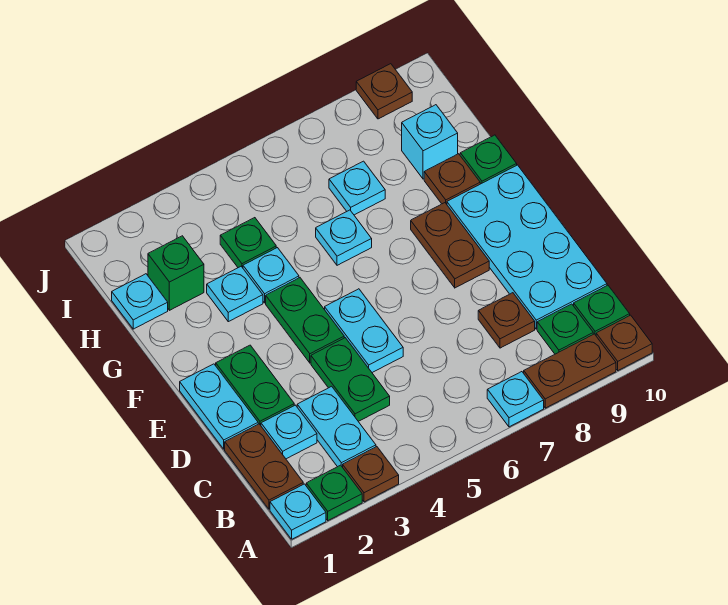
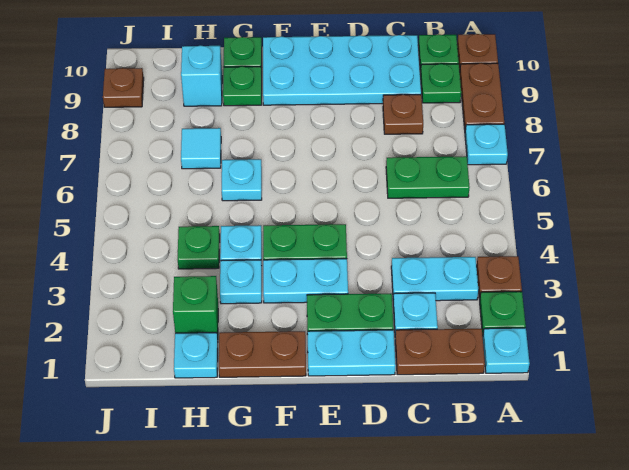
green 1x2 plate [311,338,390,421] -> green 1x2 plate moved to [386,156,470,198]
cyan 1x2 plate [325,289,403,373] -> cyan 1x2 plate moved to [263,259,348,303]
brown 1x2 plate [411,203,489,288] -> brown 1x2 plate moved to [219,331,306,377]
brown 1x1 plate [424,154,480,204] -> green 1x1 plate [223,67,262,106]
cyan 1x1 plate [329,161,385,215] -> cyan 1x1 tile [181,128,221,169]

